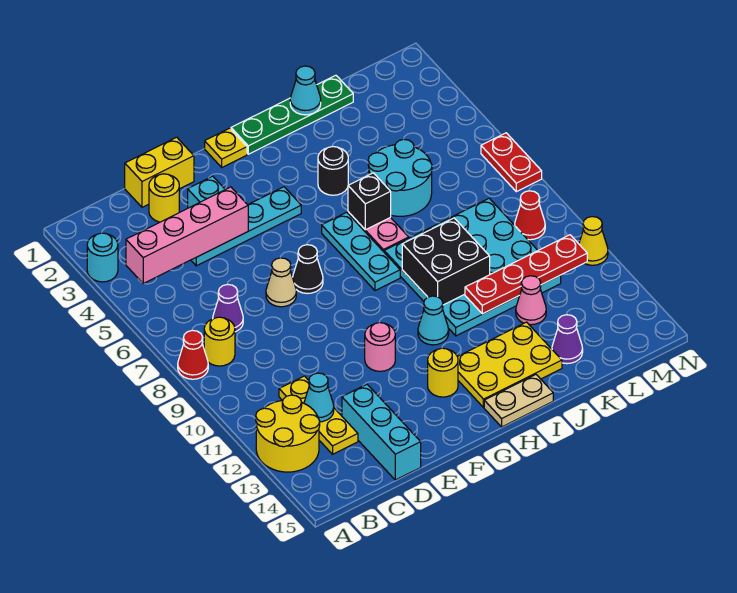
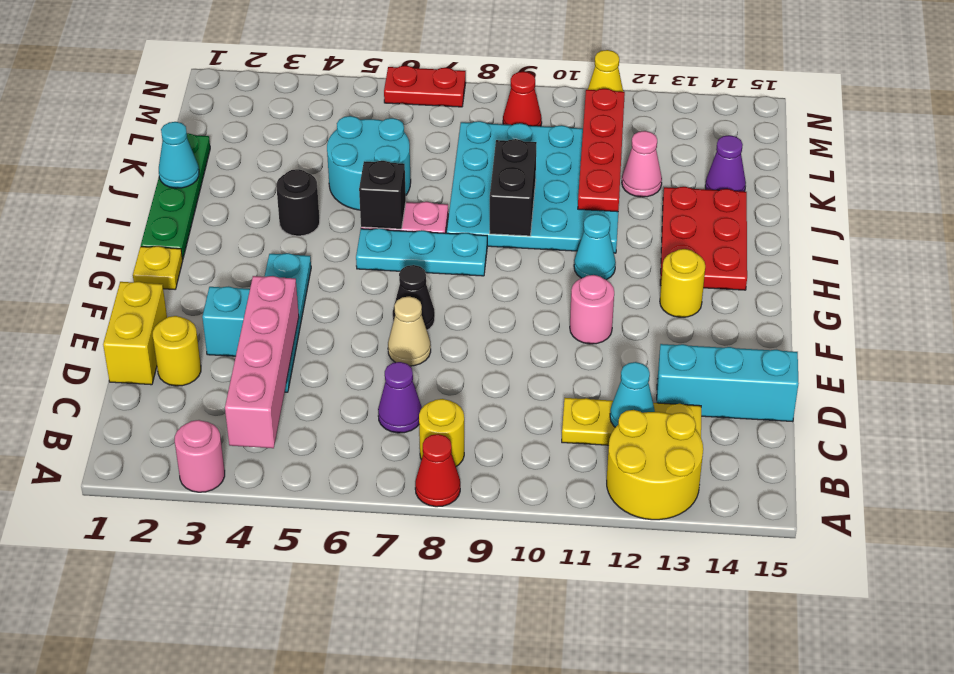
cyan 1x1 round brick [87,233,118,282] -> pink 1x1 round brick [175,420,225,492]
yellow 2x3 plate [458,322,562,408] -> red 2x3 plate [660,187,747,290]
tan 1x2 plate [484,375,553,427] -> none
black 2x2 brick [402,218,490,305] -> black 1x2 brick [490,139,537,236]

